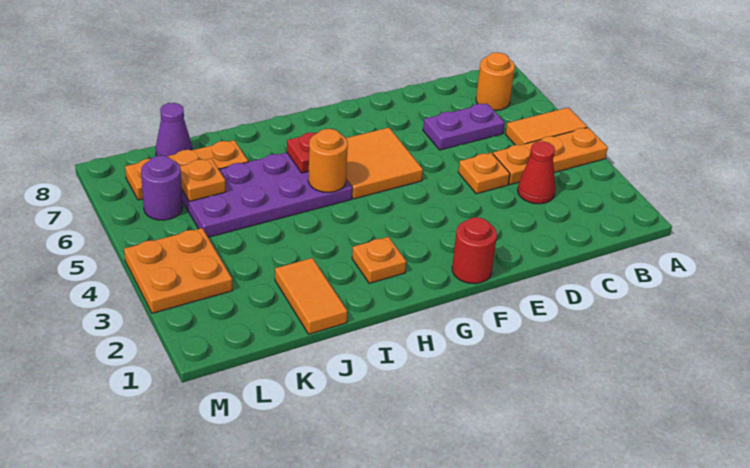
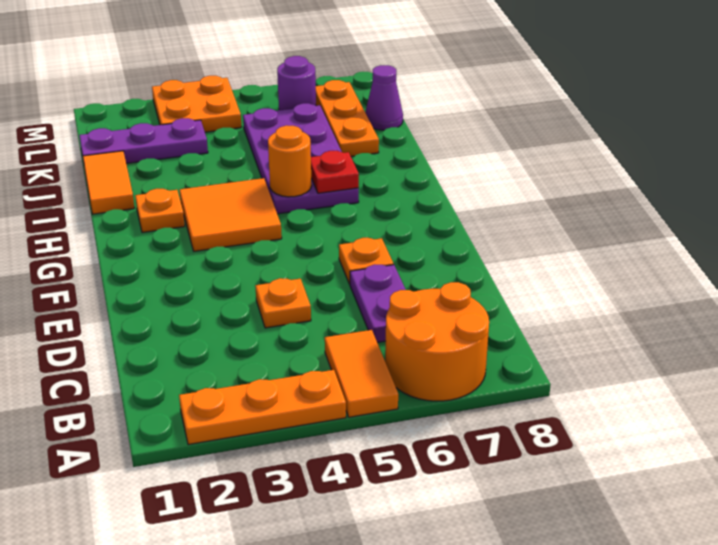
orange 1x3 plate [493,127,608,185] -> orange 1x3 plate turned to [179,370,346,445]
orange 1x1 round brick [476,52,515,111] -> orange 2x2 round brick [385,282,489,401]
red 1x1 cone [518,141,555,204] -> none
red 1x1 round brick [452,217,497,284] -> none
orange 2x2 tile [346,127,423,199] -> orange 2x2 tile moved to [180,178,282,251]
orange 1x2 tile [275,258,347,334] -> orange 1x2 tile turned to [83,151,134,214]
none -> purple 1x3 plate [79,118,208,164]
orange 1x1 plate [180,158,226,201] -> orange 1x1 plate moved to [339,238,394,284]

